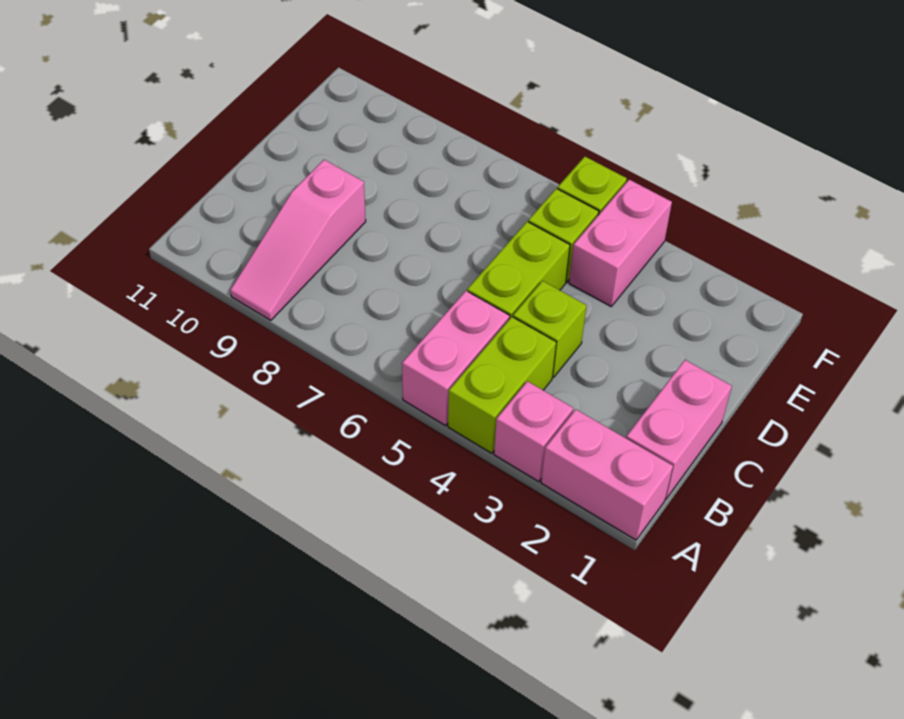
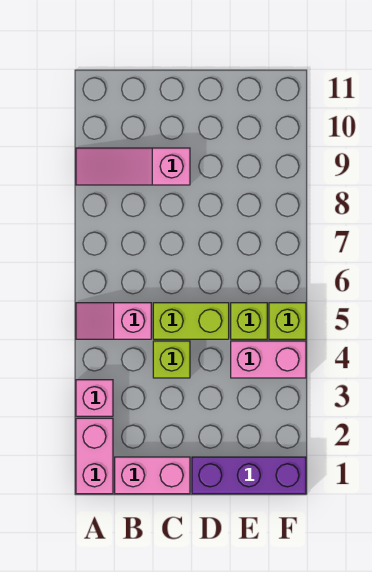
lime 1x2 brick [448,317,556,453] -> none
pink 1x2 brick [402,291,509,426] -> pink 1x2 slope [76,303,151,339]
none -> purple 1x3 brick [192,457,306,494]

